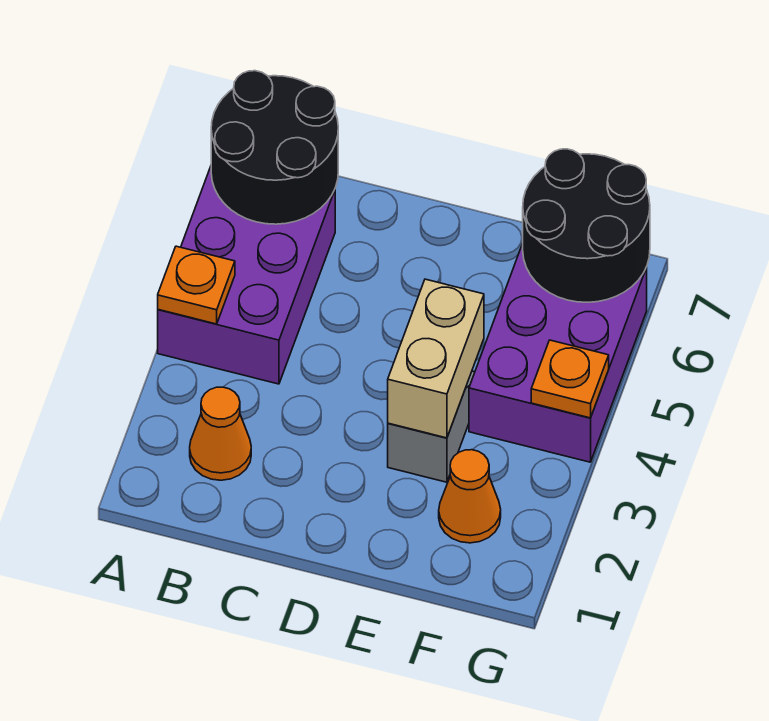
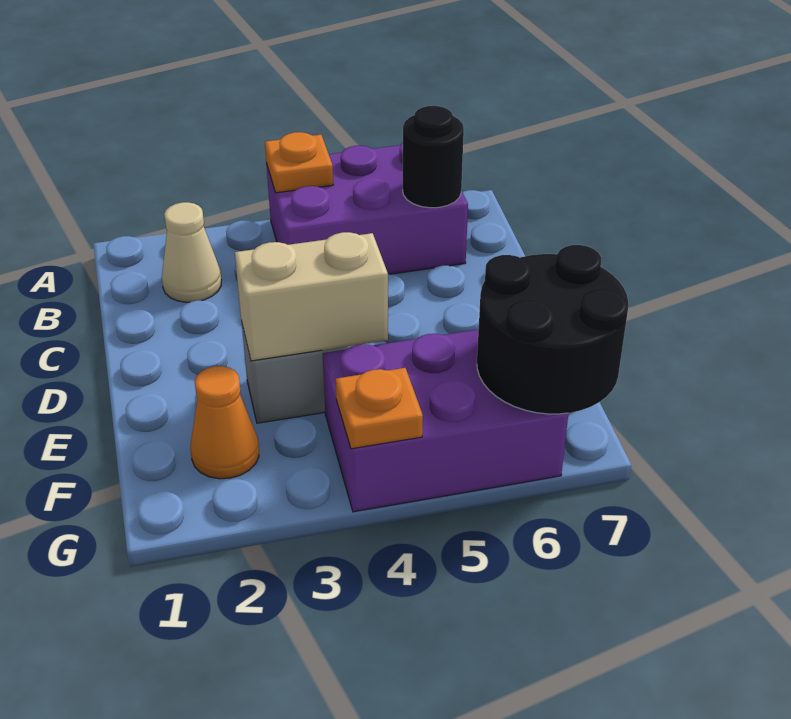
black 2x2 round brick [211,71,338,224] -> black 1x1 round brick [403,106,464,208]
orange 1x1 cone [190,387,251,480] -> tan 1x1 cone [162,202,222,302]

